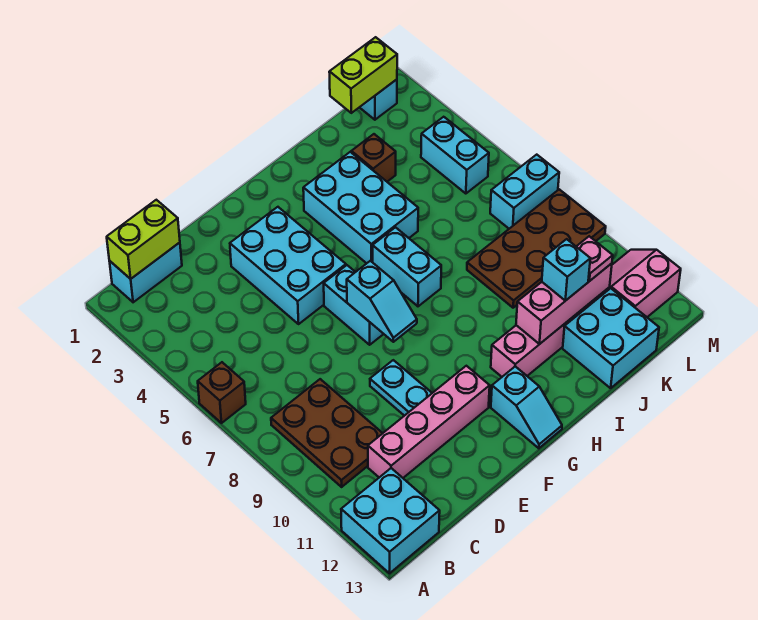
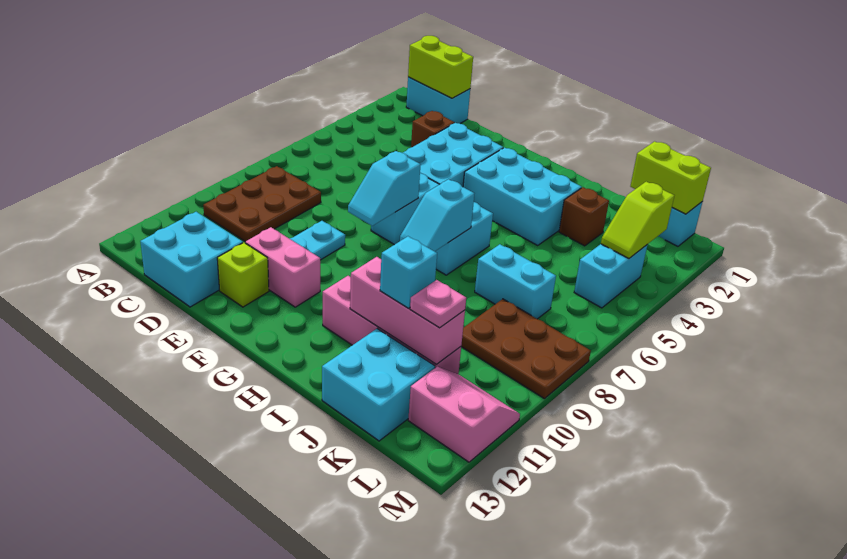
brown 1x1 brick [198,362,246,423] -> brown 1x1 brick moved to [411,111,455,147]
cyan 2x2 brick [341,468,440,573] -> cyan 2x2 brick moved to [140,212,243,307]
pink 1x4 brick [368,366,490,478] -> pink 1x2 brick [245,227,320,307]
none -> lime 1x1 brick [217,243,269,307]
cyan 1x2 slope [491,366,562,448] -> cyan 1x2 slope moved to [400,179,474,252]
cyan 2x3 brick [303,152,418,263] -> cyan 2x3 brick turned to [463,148,581,245]
brown 2x4 plate [467,189,606,308] -> brown 2x3 plate [461,299,591,399]
none -> lime 1x2 slope [601,182,674,258]
cyan 1x2 brick [490,155,559,229] -> cyan 1x2 brick moved to [475,244,556,319]

